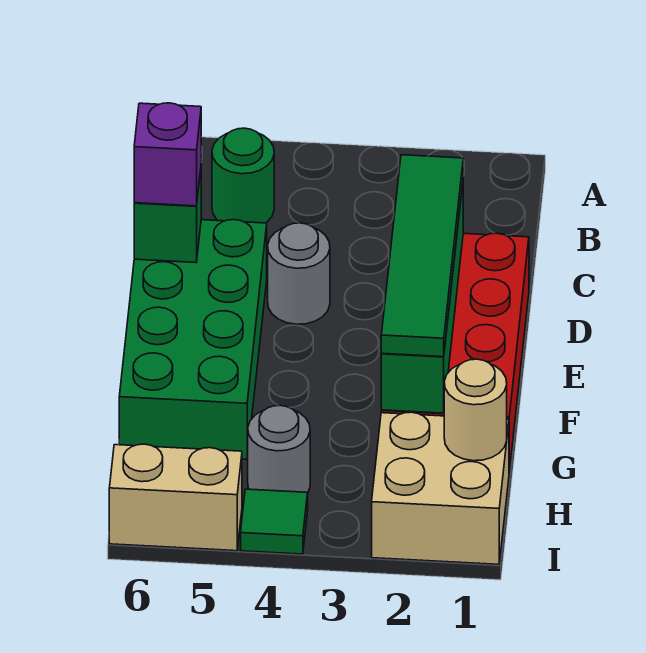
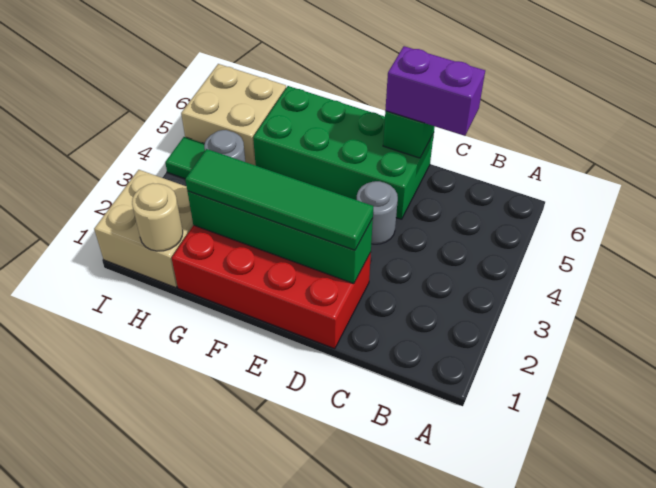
green 1x1 round brick [212,128,274,223] -> none
purple 1x1 brick [134,103,201,206] -> purple 1x2 brick [385,46,485,136]
tan 1x2 brick [109,444,242,551] -> tan 2x2 brick [181,64,286,165]

